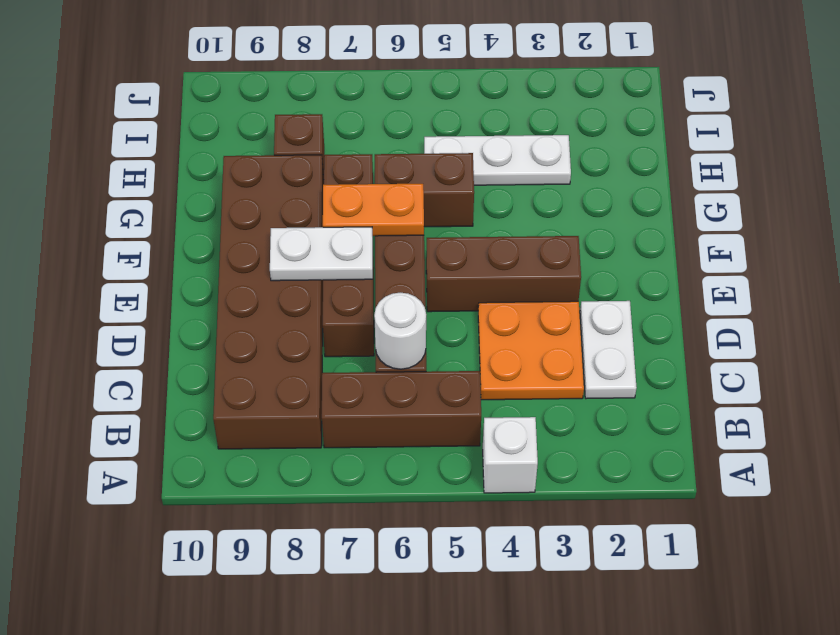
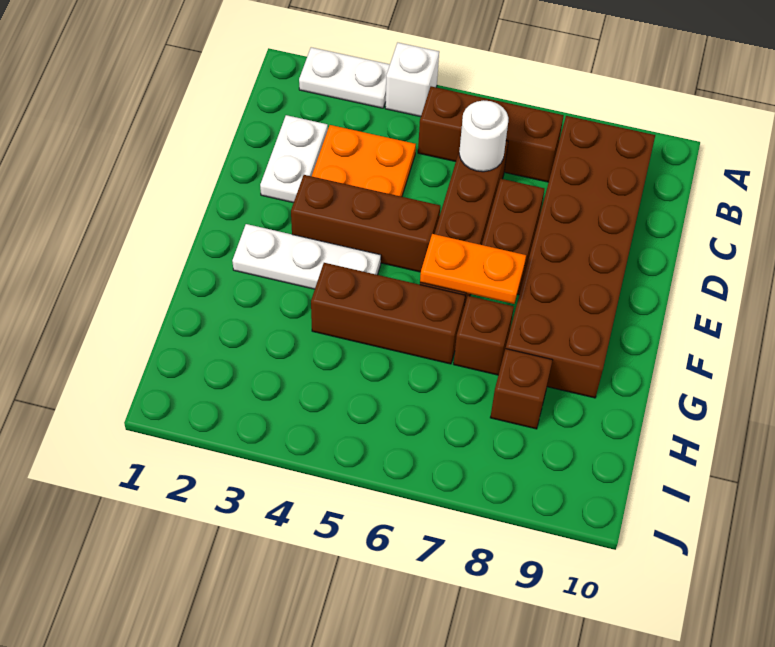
white 1x2 plate [270,227,373,281] -> white 1x2 plate moved to [299,47,390,108]
brown 1x2 brick [375,153,474,227] -> brown 1x3 brick [311,263,465,364]
white 1x3 plate [424,135,571,185] -> white 1x3 plate moved to [232,224,381,289]

